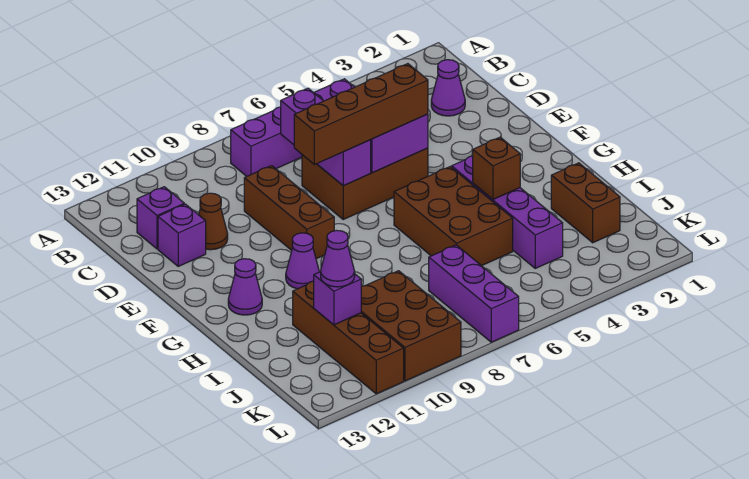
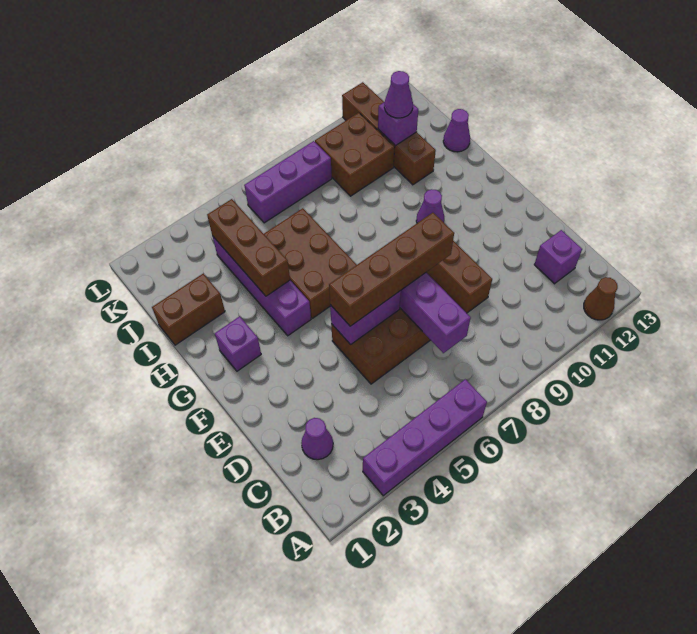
purple 1x4 brick [231,79,354,176] -> purple 1x4 brick moved to [363,379,487,496]
brown 1x1 cone [199,193,228,250] -> brown 1x1 cone moved to [584,277,618,320]
purple 1x1 brick [158,204,206,266] -> purple 1x1 brick moved to [215,316,261,371]
purple 1x1 cone [228,259,262,315] -> purple 1x1 cone moved to [443,109,470,152]
brown 1x1 brick [473,137,520,199] -> brown 1x3 brick [207,199,290,296]
brown 1x2 brick [551,163,620,243] -> brown 1x2 brick turned to [152,274,225,345]
purple 1x3 brick [429,245,519,342] -> purple 1x3 brick turned to [244,141,332,223]
brown 2x3 brick [361,271,461,381] -> brown 2x2 brick [315,113,395,196]

